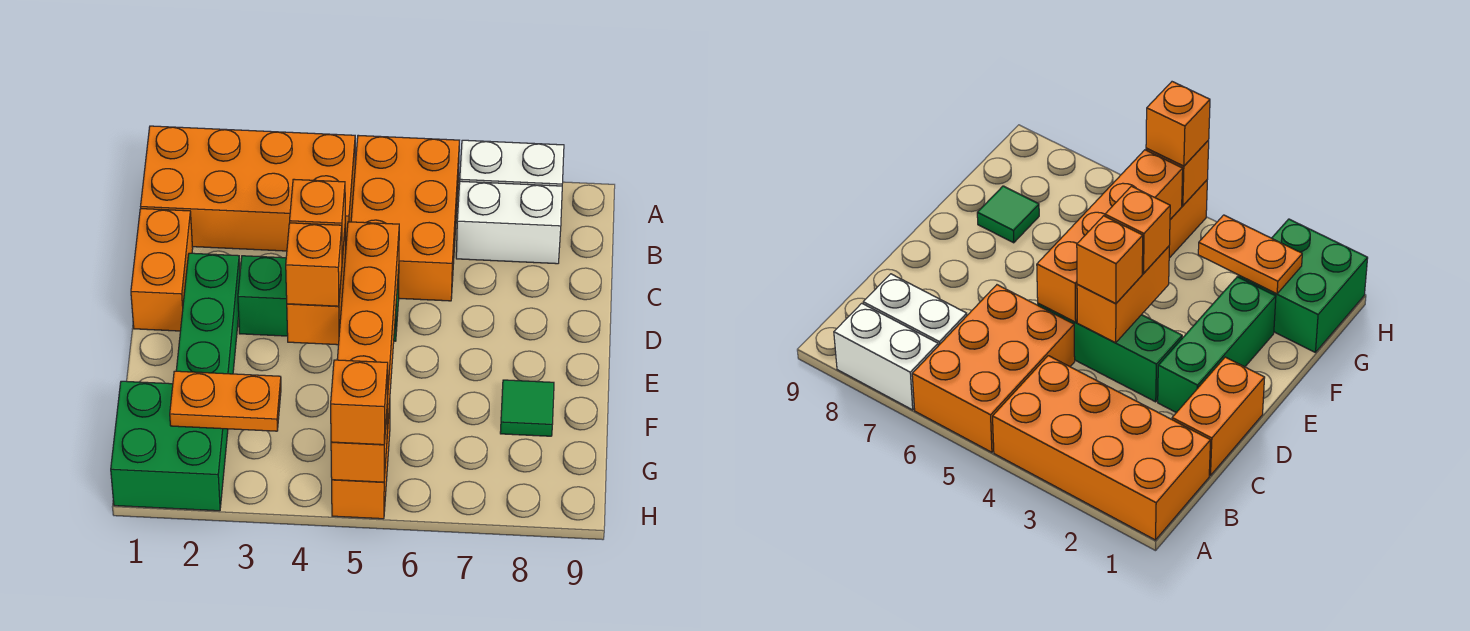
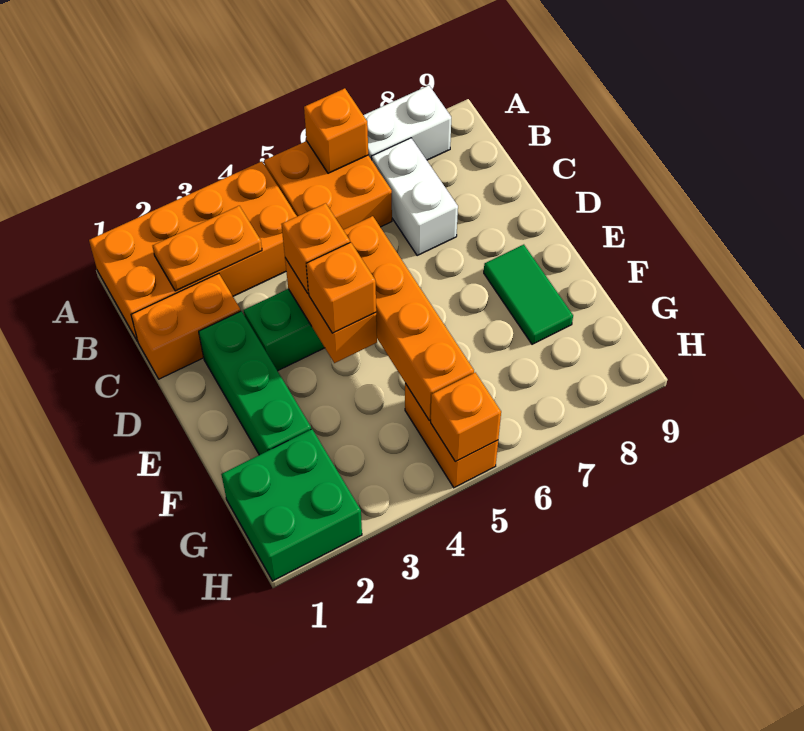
orange 2x3 brick [351,135,459,301] -> orange 2x2 brick [264,141,392,230]
white 1x2 brick [456,181,562,264] -> white 1x2 brick turned to [371,138,458,256]
orange 1x2 brick [131,209,193,331] -> orange 1x2 brick turned to [131,274,241,379]
green 1x1 tile [500,380,554,436] -> green 1x2 tile [484,245,573,344]
orange 1x2 plate [170,371,281,431] -> orange 1x2 plate moved to [153,206,262,291]
orange 1x1 brick [331,360,388,445] -> orange 1x1 brick moved to [304,88,368,173]

